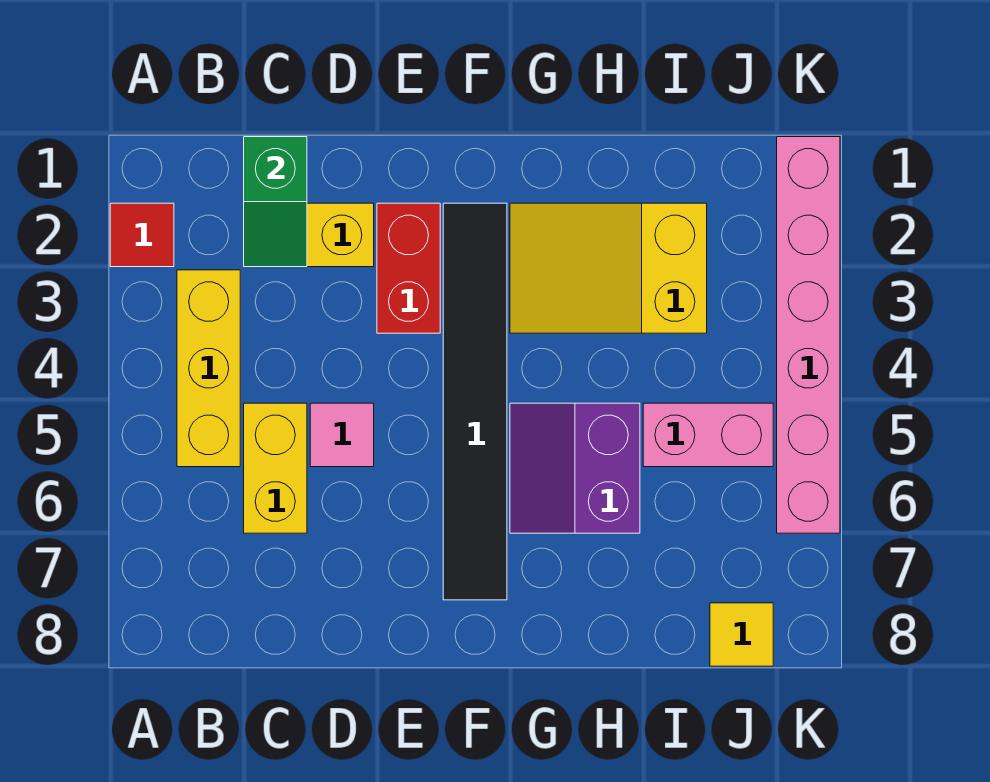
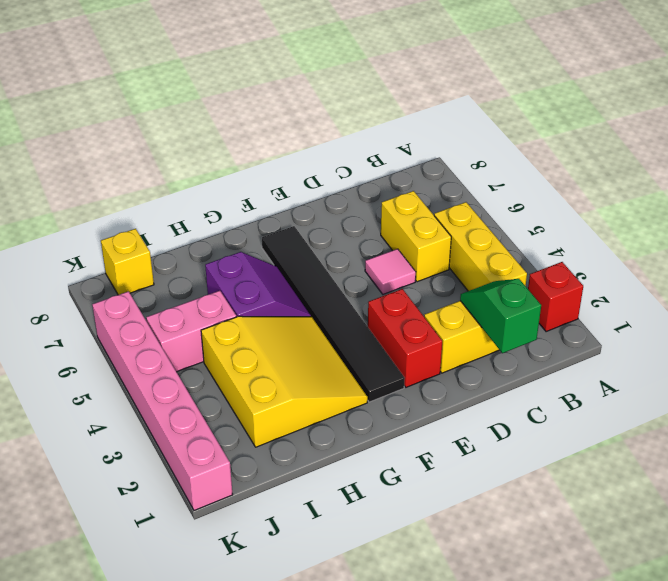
red 1x1 tile [110,203,174,267] -> red 1x1 brick [528,262,583,332]
yellow 2x3 slope [510,203,707,333] -> yellow 3x3 slope [201,316,368,447]
yellow 1x1 tile [710,603,773,666] -> yellow 1x1 brick [101,229,154,295]

